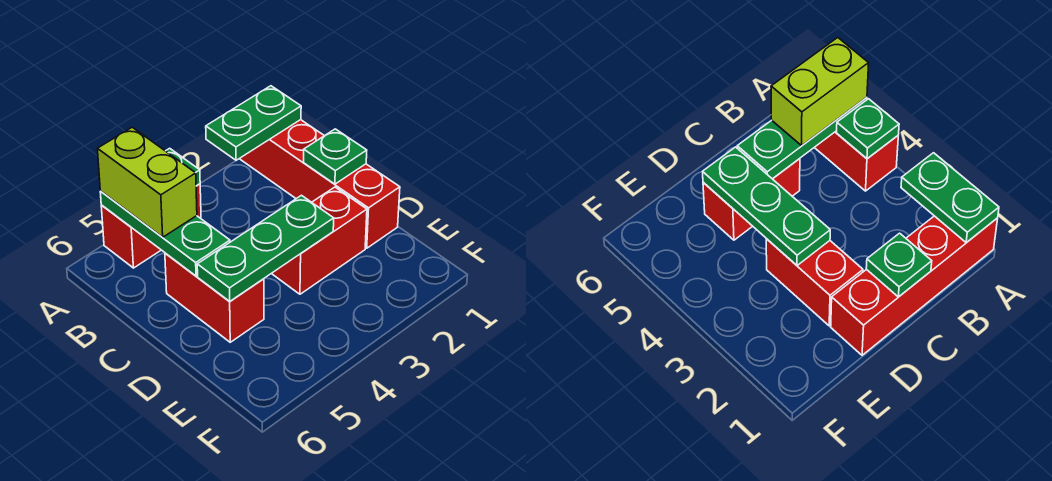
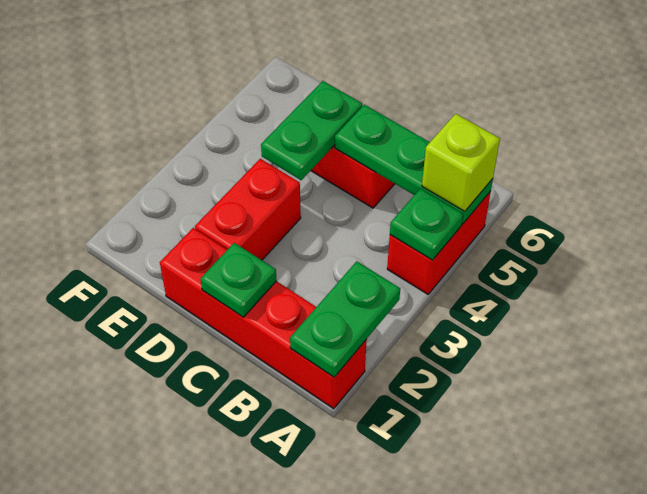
lime 1x2 brick [98,127,197,237] -> lime 1x1 brick [422,114,500,211]
green 1x3 plate [197,195,334,301] -> green 1x2 plate [261,81,362,180]

